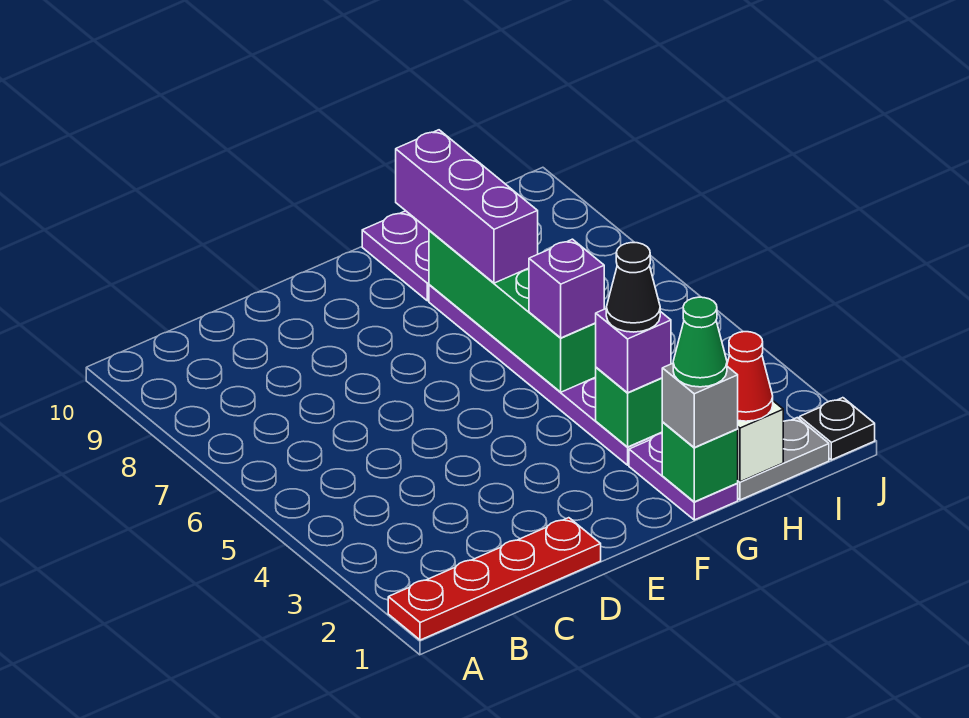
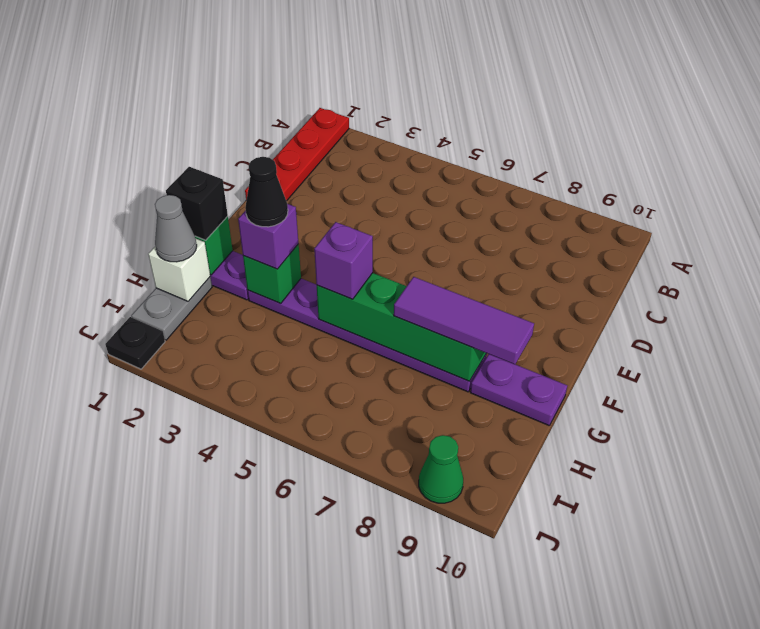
grey 1x1 brick [662,363,738,447] -> black 1x1 brick [166,167,228,240]
green 1x1 cone [673,297,727,387] -> green 1x1 cone moved to [419,435,463,503]
purple 1x3 brick [396,130,538,283] -> purple 1x3 tile [394,277,534,364]
red 1x1 cone [727,332,773,421] -> grey 1x1 cone [155,195,197,262]

